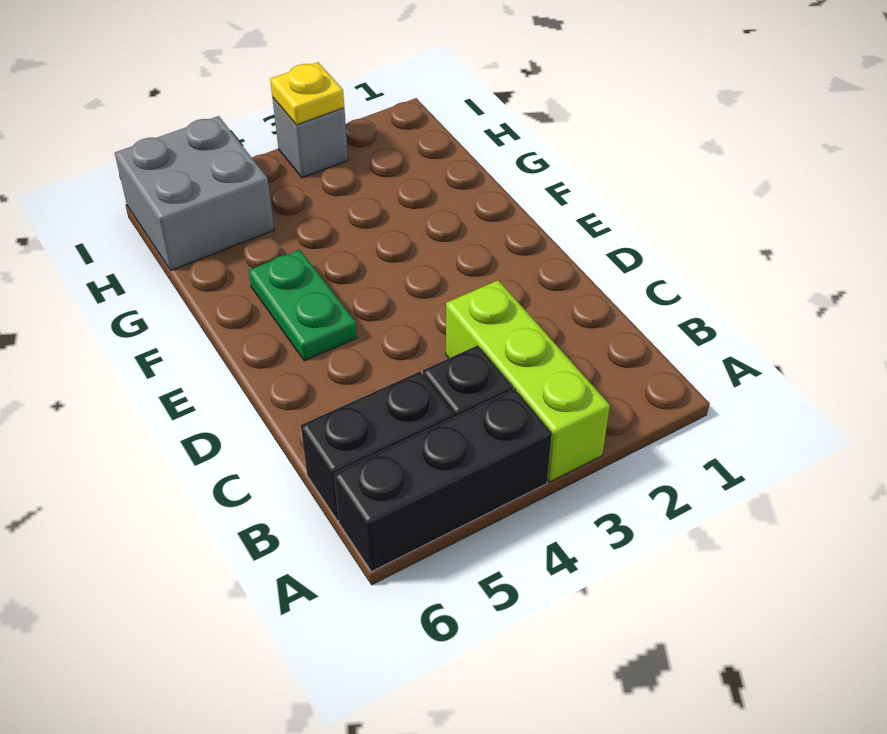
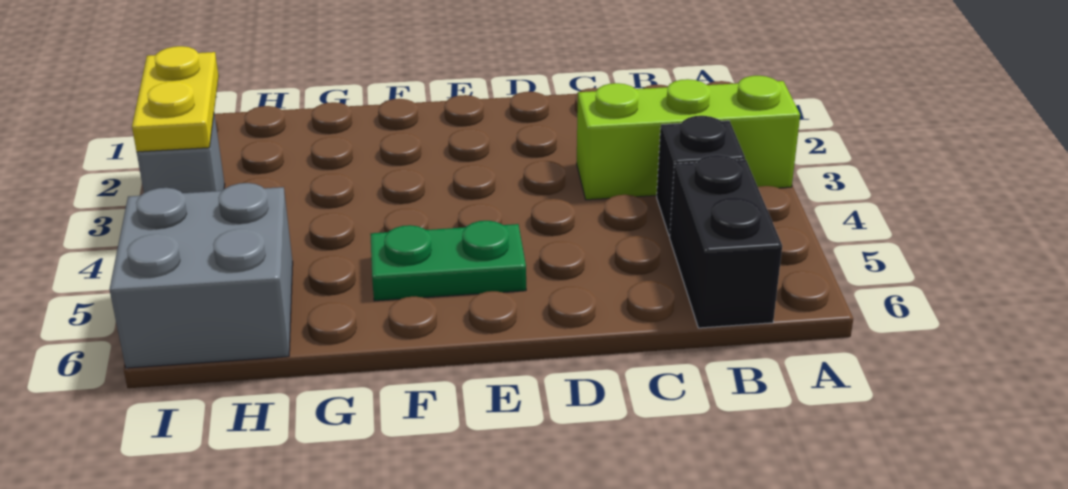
black 1x3 brick [334,389,552,572] -> none
yellow 1x1 plate [270,62,344,125] -> yellow 1x2 plate [132,46,219,152]

